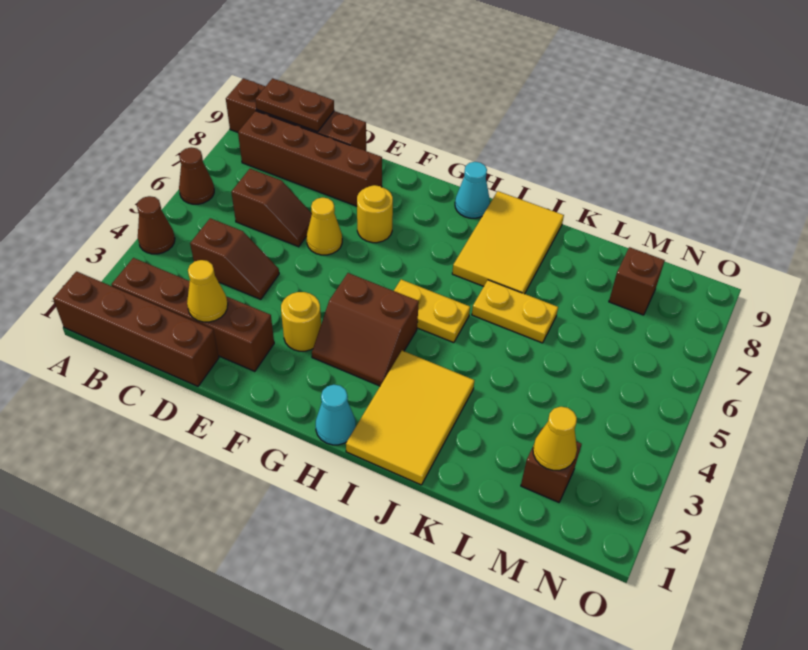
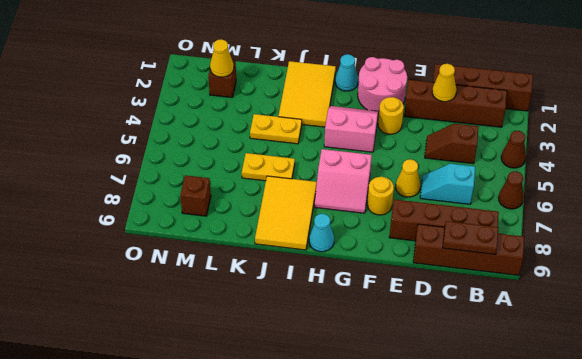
brown 1x2 slope [231,169,312,247] -> cyan 1x2 slope [420,164,475,204]
none -> pink 2x2 round brick [358,57,407,114]
brown 2x2 slope [312,273,419,386] -> pink 2x2 slope [324,106,378,152]
none -> pink 2x2 slope [314,149,372,213]
yellow 1x2 plate [394,279,470,343] -> yellow 1x2 plate moved to [250,114,302,144]

